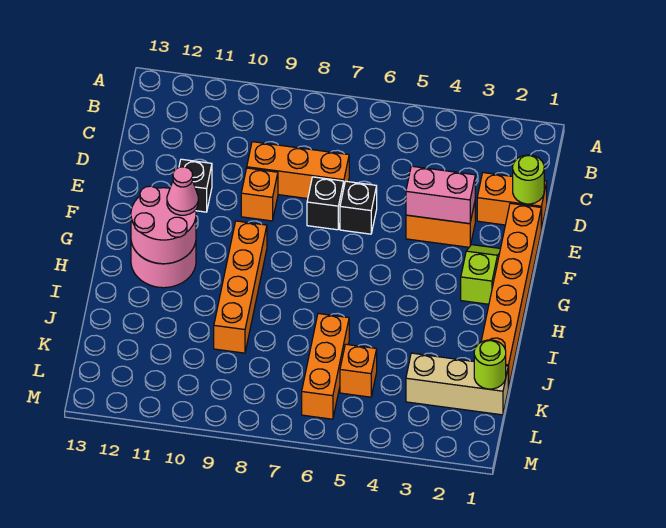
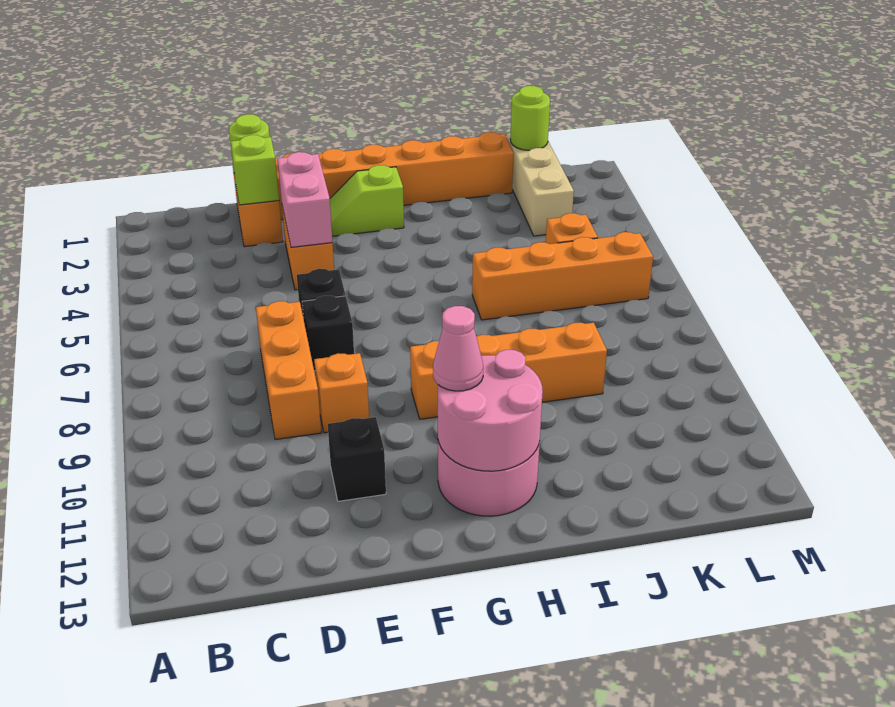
none -> lime 1x1 brick [231,135,279,205]
orange 1x3 brick [302,314,349,419] -> orange 1x4 brick [472,232,653,320]

